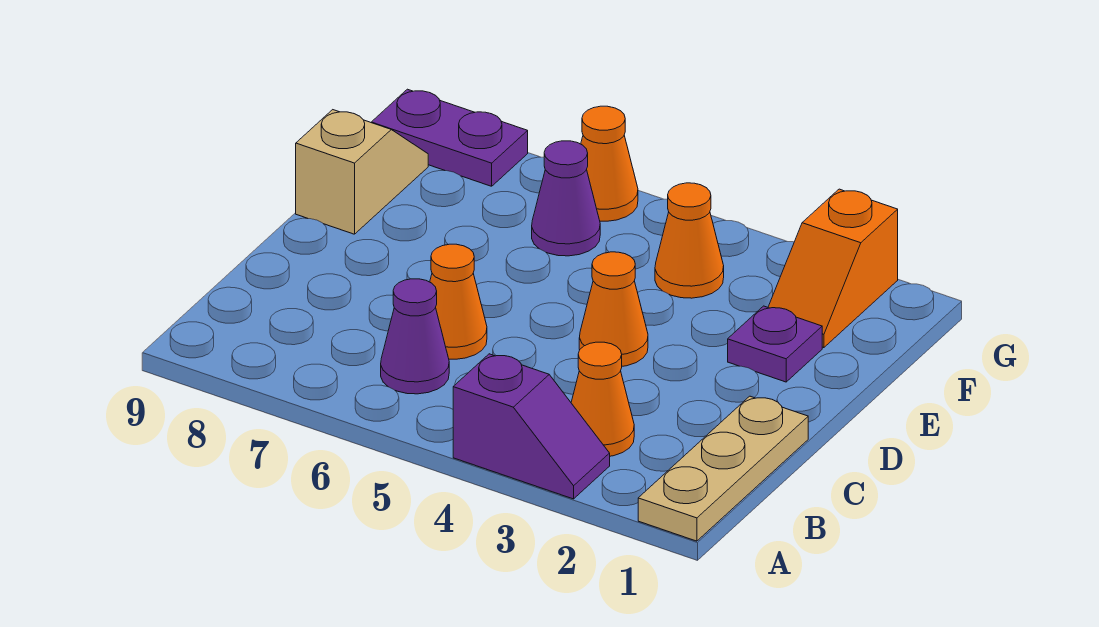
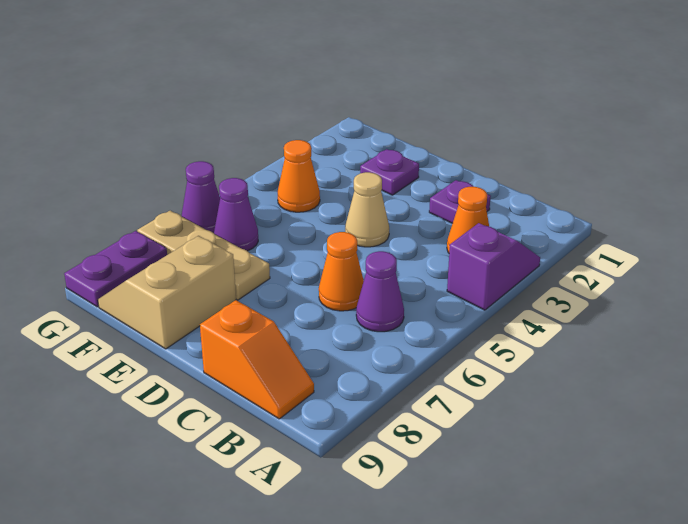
tan 1x3 plate [638,396,808,541] -> tan 1x3 plate moved to [137,211,270,300]
none -> purple 1x1 plate [429,180,491,223]
orange 1x1 cone [579,252,648,366] -> tan 1x1 cone [345,172,389,247]
tan 1x2 slope [296,110,428,234] -> tan 2x2 slope [98,236,236,349]
orange 1x2 slope [768,189,898,348] -> orange 1x2 slope moved to [200,300,314,419]
orange 1x1 cone [581,106,638,221] -> purple 1x1 cone [182,161,220,233]

